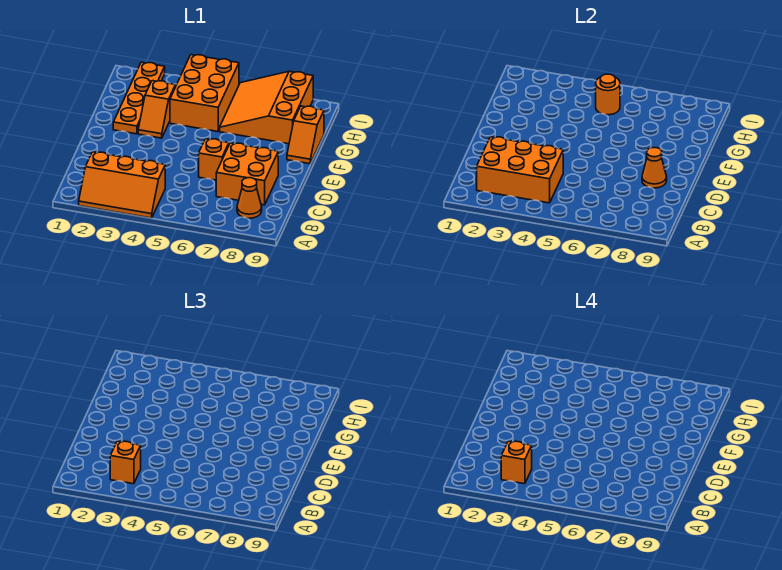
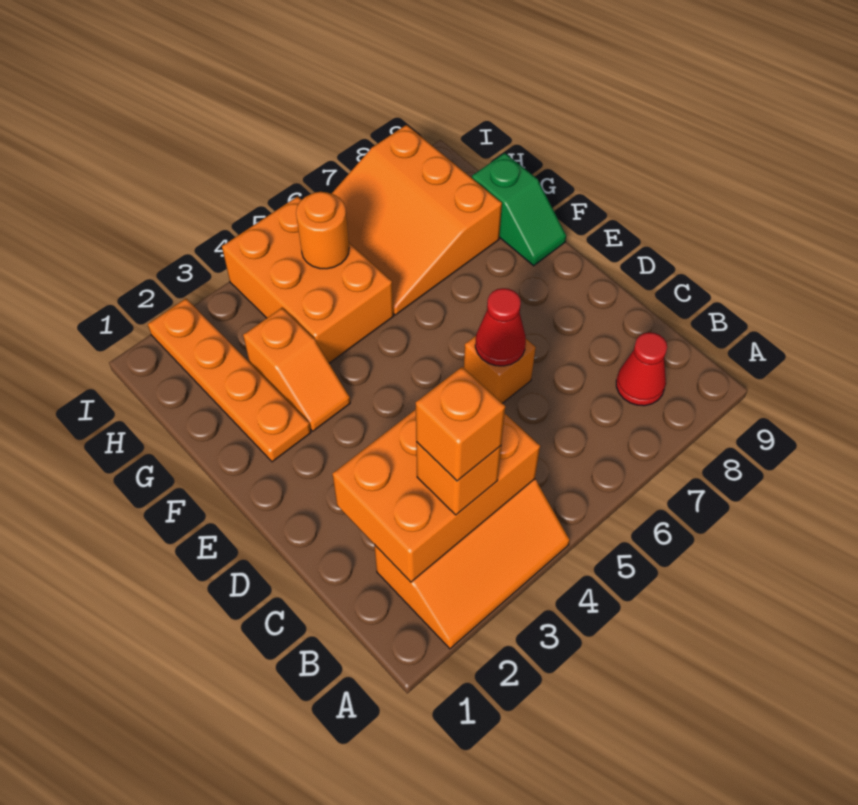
orange 1x1 cone [237,178,262,218] -> red 1x1 cone [616,332,667,406]
orange 2x2 brick [216,143,278,205] -> none
none -> red 1x1 cone [475,288,526,366]
orange 1x1 cone [642,148,667,188] -> none
orange 1x2 slope [287,106,324,164] -> green 1x2 slope [472,153,566,266]

